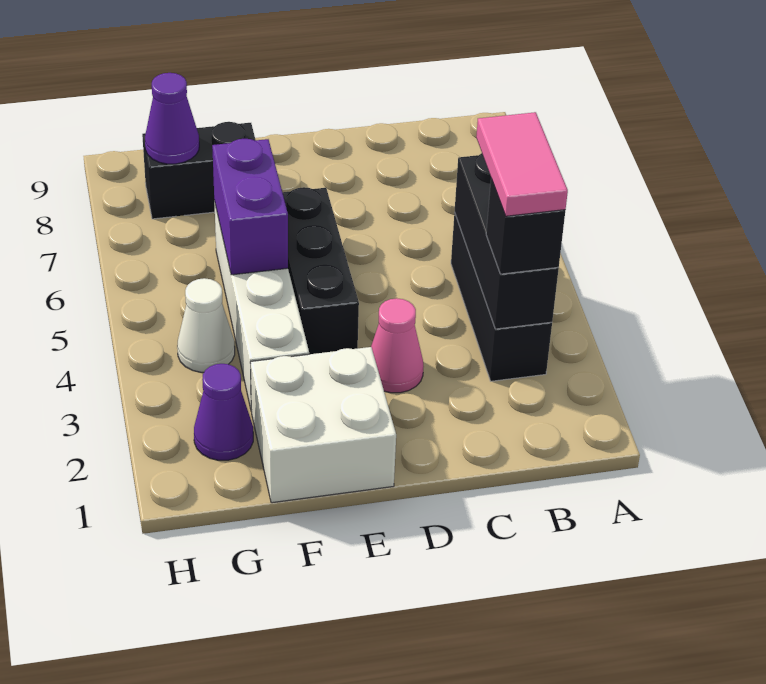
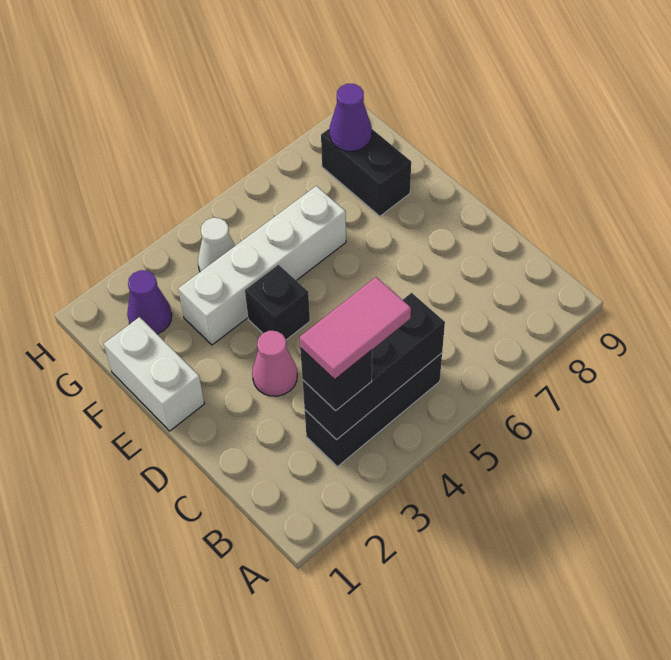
white 2x2 brick [250,347,396,503] -> white 1x2 brick [104,317,204,431]
black 1x3 brick [282,187,359,354] -> black 1x1 brick [245,265,310,340]
purple 1x2 brick [212,139,288,275] -> none

